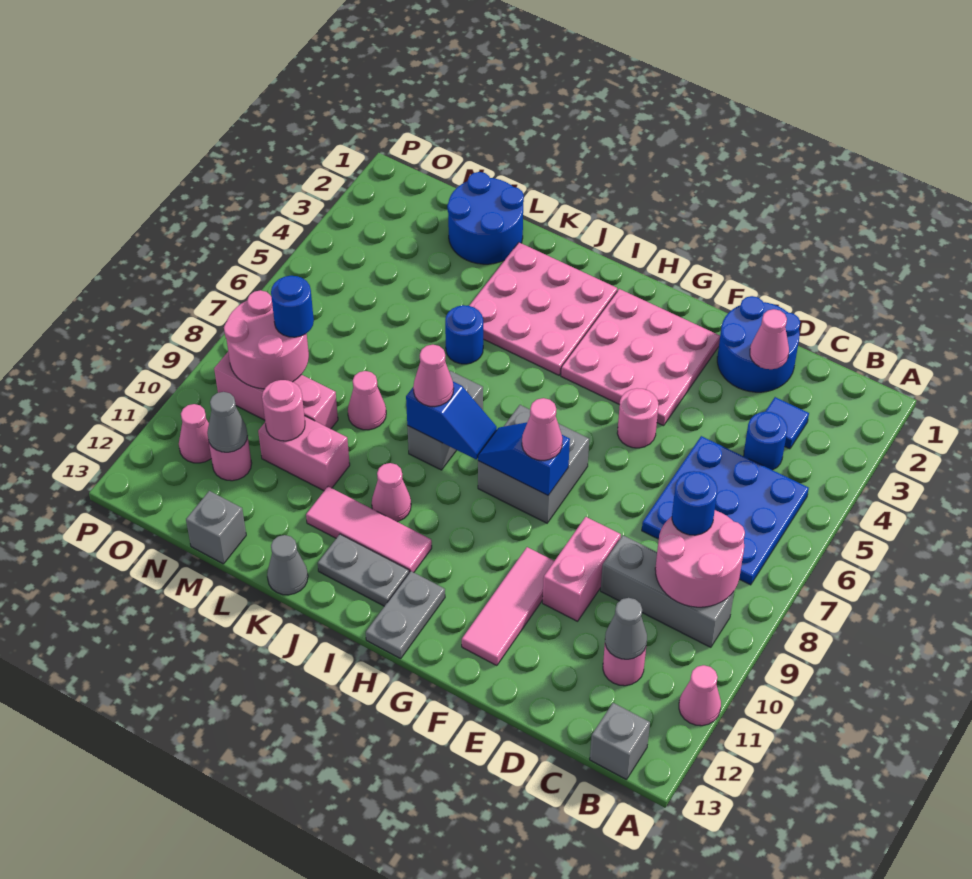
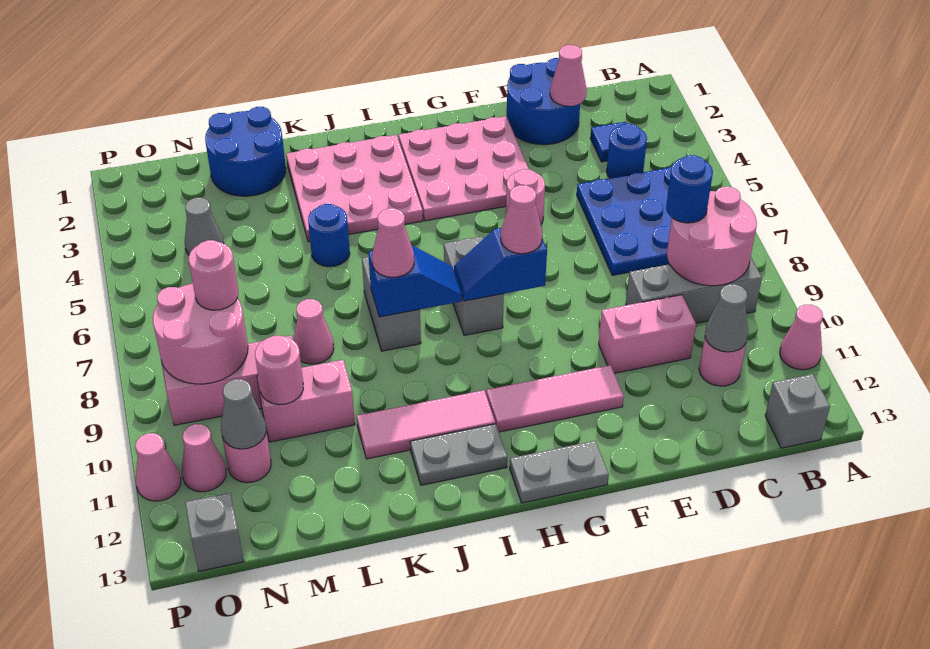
pink 1x2 brick [543,517,621,621] -> pink 1x2 brick turned to [599,295,696,373]
pink 1x3 tile [462,547,554,666] -> pink 1x3 tile turned to [486,365,624,432]
grey 2x2 brick [478,405,589,523] -> grey 1x2 brick [444,237,504,335]
grey 1x2 plate [366,571,445,659] -> grey 1x2 plate turned to [510,441,609,503]
pink 1x1 cone [372,463,411,522] -> pink 1x1 cone moved to [135,433,181,501]
grey 1x1 cone [267,535,308,595] -> grey 1x1 cone moved to [185,198,224,255]
grey 1x1 brick [186,491,246,564] -> grey 1x1 brick moved to [185,493,244,571]
blue 1x1 round brick [271,276,314,337] -> pink 1x1 round brick [189,240,238,310]

